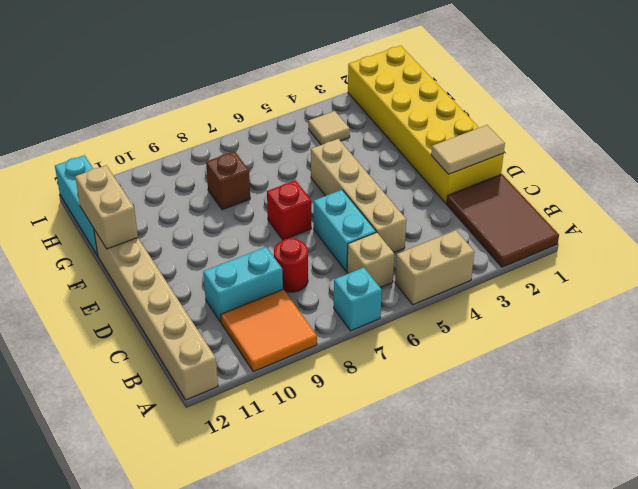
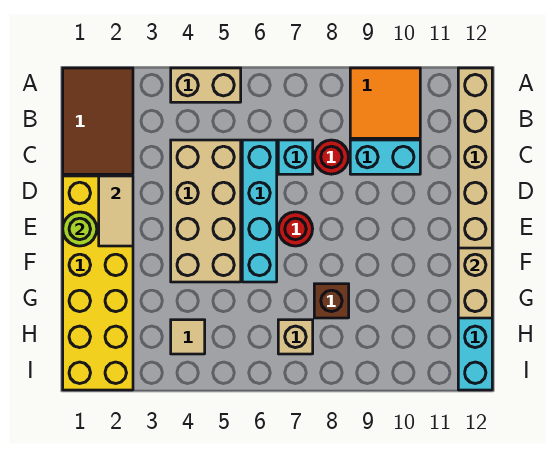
cyan 1x1 brick [334,267,382,331] -> cyan 1x1 brick moved to [278,140,313,174]
tan 1x1 brick [347,232,394,288] -> tan 1x1 brick moved to [278,320,313,354]
tan 1x4 brick [311,139,406,252] -> tan 2x4 brick [171,140,241,282]
cyan 1x2 brick [314,190,376,272] -> cyan 1x4 brick [242,140,277,282]
tan 1x2 tile [431,125,505,174] -> tan 1x2 tile turned to [99,176,133,246]
none -> lime 1x1 round brick [63,212,97,246]
red 1x1 brick [267,180,311,240] -> red 1x1 round brick [278,212,313,246]

